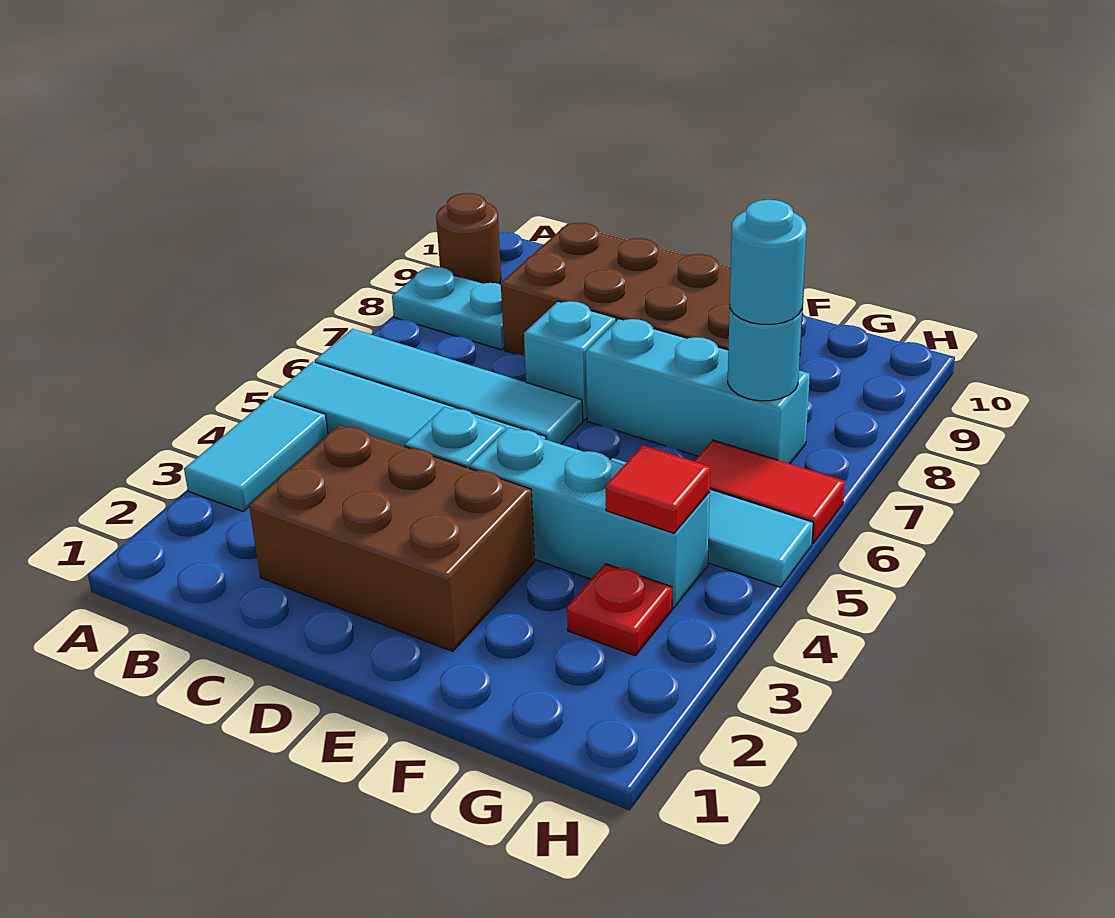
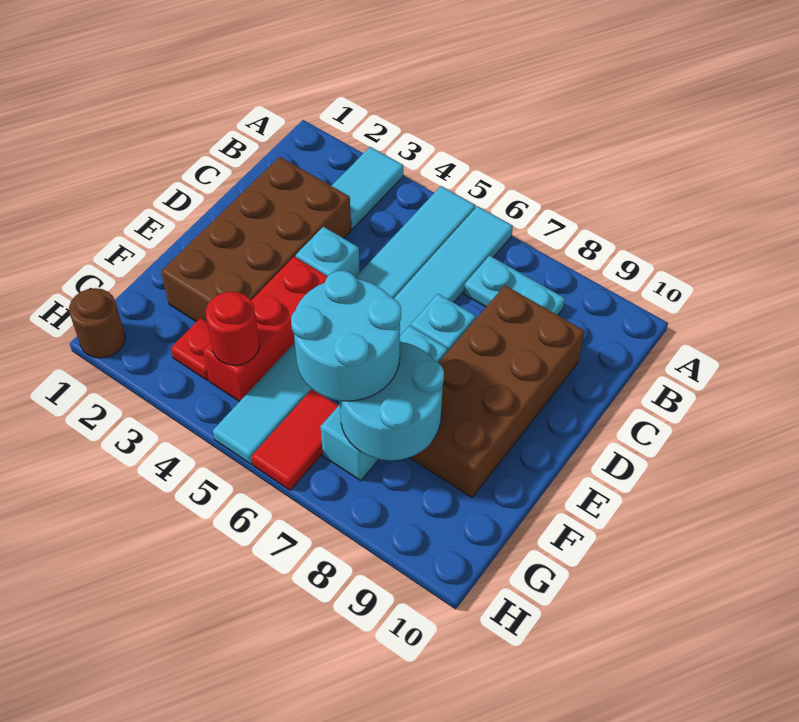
cyan 1x2 tile [184,396,328,511] -> cyan 1x2 tile turned to [332,147,403,229]
cyan 1x2 plate [392,267,504,350] -> cyan 1x2 plate turned to [464,256,565,315]
brown 1x1 round brick [436,193,501,284] -> brown 1x1 round brick moved to [69,288,125,358]
brown 2x3 brick [249,425,535,651] -> brown 2x4 brick [161,157,351,322]
cyan 1x3 brick [469,428,710,608] -> red 1x3 brick [203,257,328,402]
red 1x1 tile [605,445,710,533] -> red 1x1 round brick [206,292,260,365]
cyan 1x1 round brick [728,309,802,401] -> cyan 2x2 round brick [340,342,444,460]
cyan 1x1 round brick [730,200,806,324] -> cyan 2x2 round brick [291,271,401,401]

